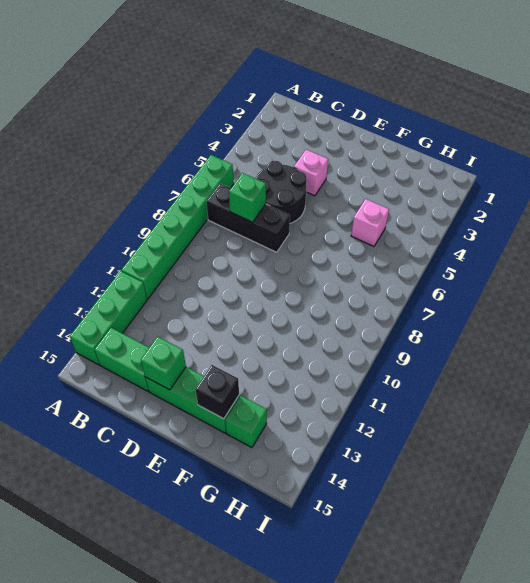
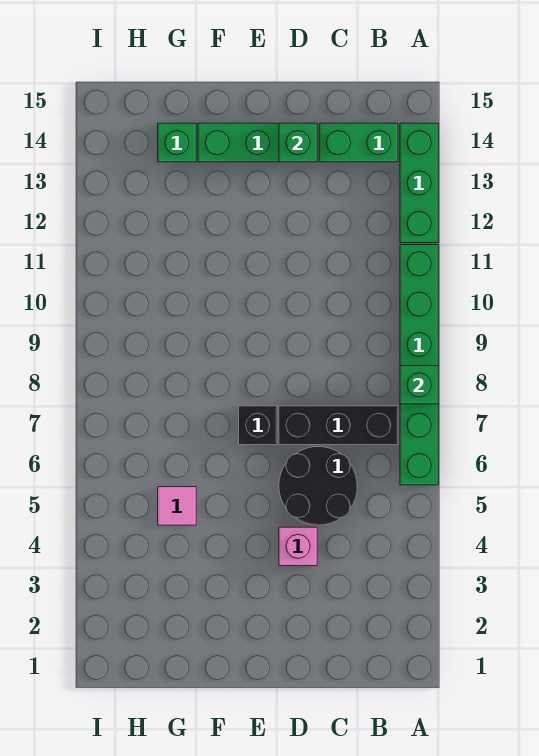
green 1x1 brick [229,173,266,222] -> green 1x1 brick moved to [400,366,438,404]
black 1x1 brick [195,365,239,419] -> black 1x1 brick moved to [239,406,277,445]
pink 1x1 brick [351,199,389,246] -> pink 1x1 tile [158,487,196,525]

